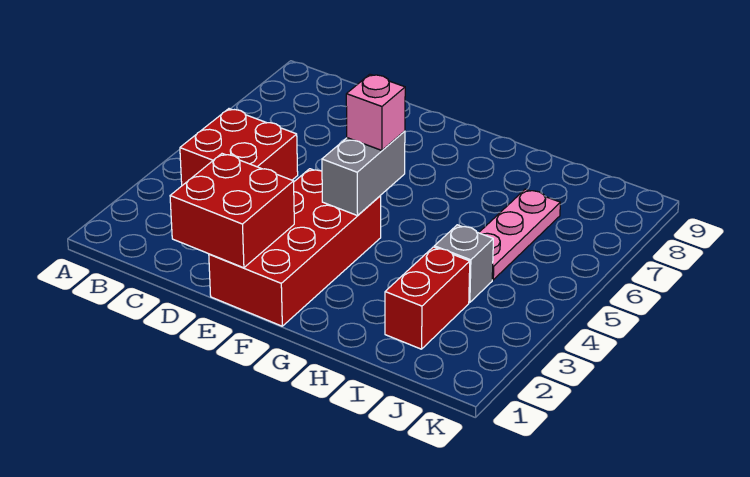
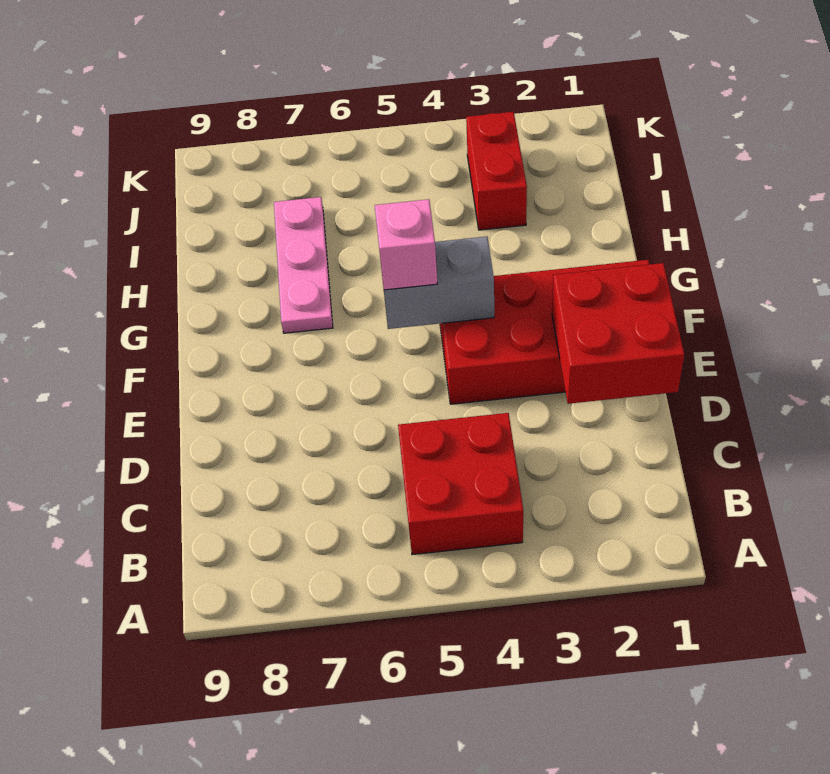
red 1x2 brick [385,247,470,349] -> red 1x2 brick turned to [466,112,527,230]
grey 1x1 brick [434,225,493,303] -> none
pink 1x3 plate [479,189,560,280] -> pink 1x3 plate turned to [274,197,333,333]

